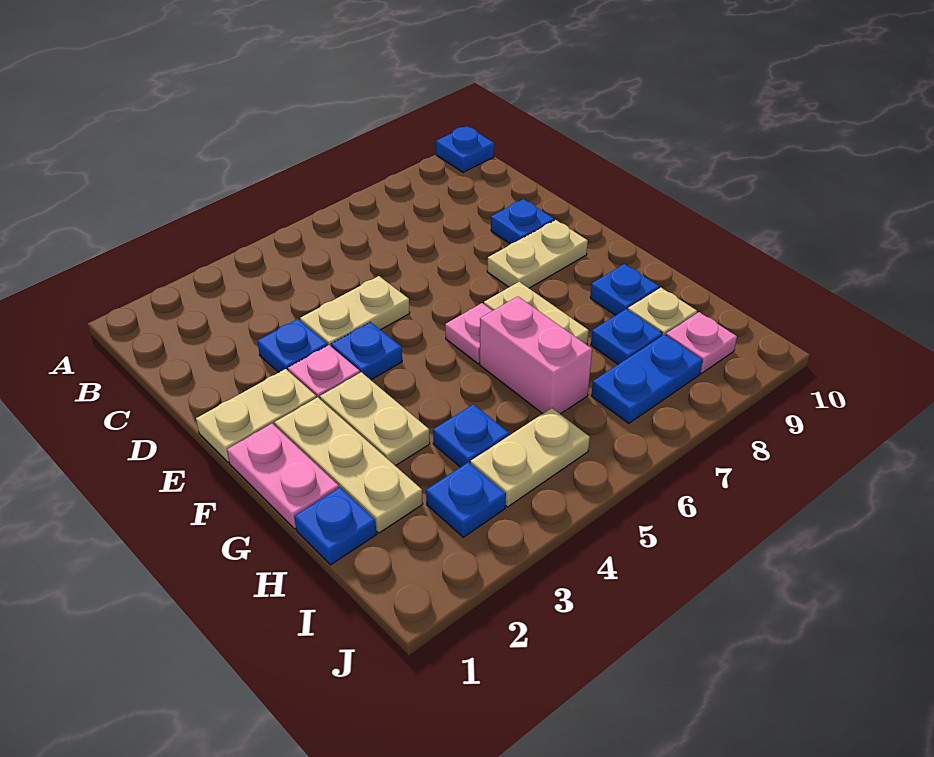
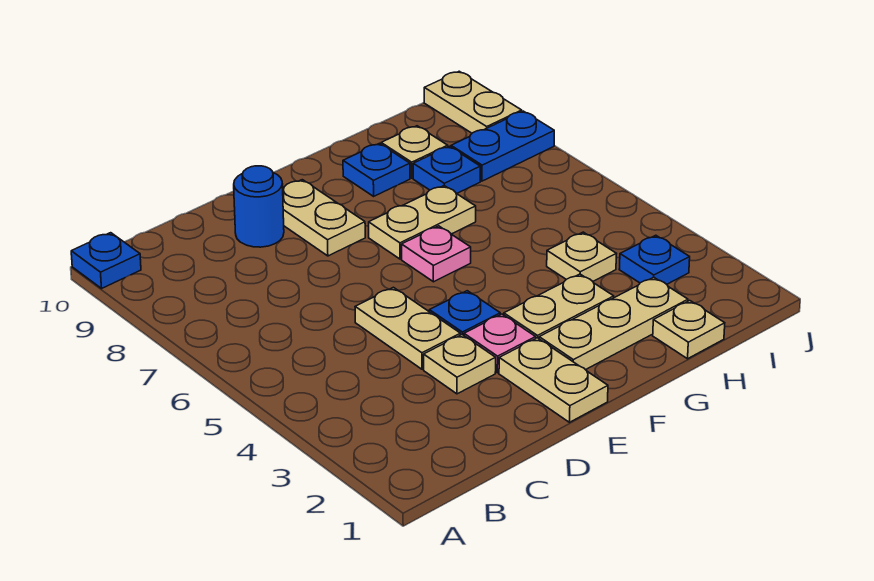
blue 1x1 plate [257,319,328,372] -> tan 1x1 plate [424,335,496,394]
blue 1x1 plate [491,199,554,244] -> blue 1x1 round brick [234,166,284,247]
pink 1x2 plate [227,424,339,529] -> none
pink 1x2 brick [480,296,592,414] -> none
blue 1x1 plate [294,487,377,565] -> tan 1x1 plate [653,301,725,359]
blue 1x1 plate [433,404,509,467] -> tan 1x1 plate [547,232,616,281]
tan 1x2 plate [471,408,590,507] -> tan 1x2 plate moved to [424,71,522,133]
blue 1x2 plate [591,335,702,423] -> blue 1x2 plate turned to [451,111,554,181]
pink 1x1 plate [666,312,737,373] -> none

